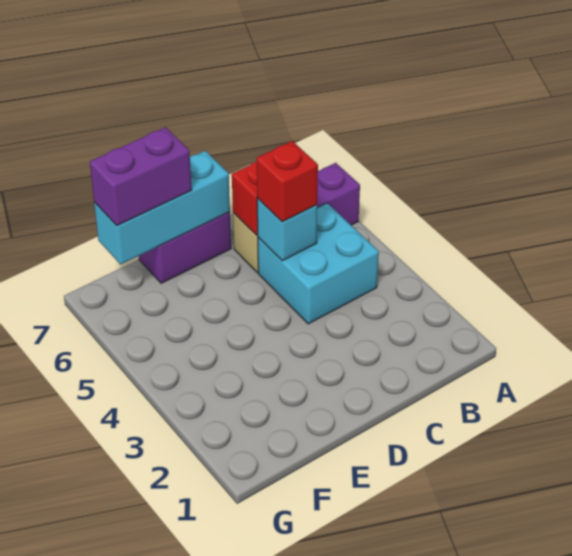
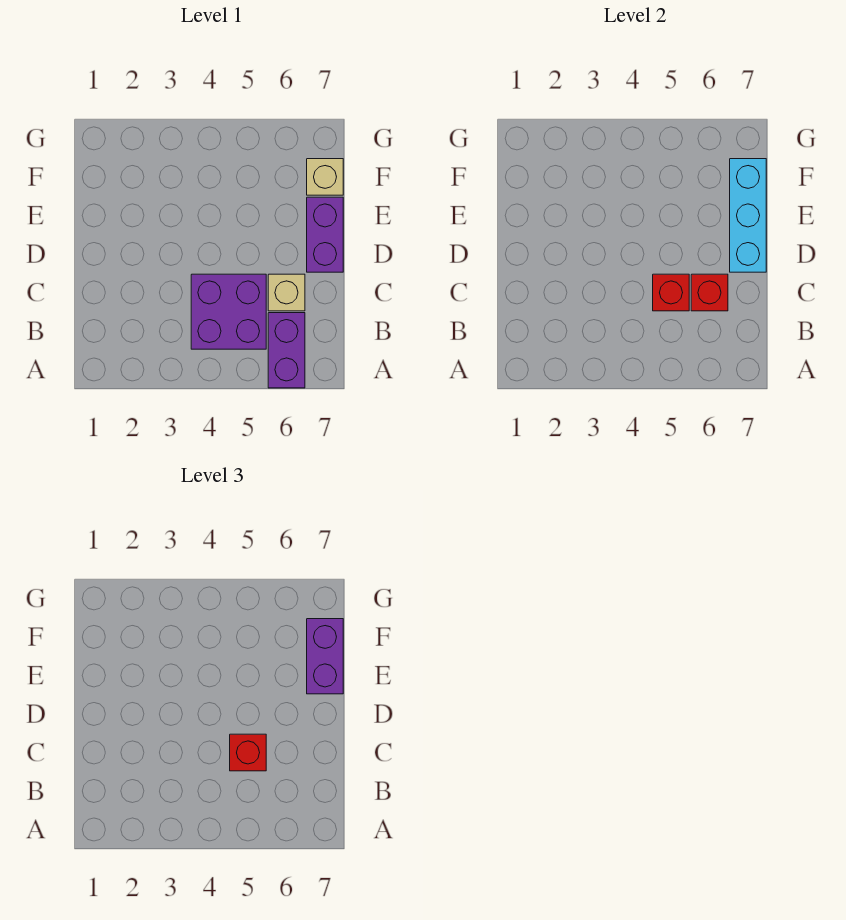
cyan 2x2 brick [258,203,379,324] -> purple 2x2 brick [191,274,266,349]
cyan 1x1 brick [257,198,317,261] -> red 1x1 brick [653,274,689,311]
none -> tan 1x1 brick [307,159,343,195]

